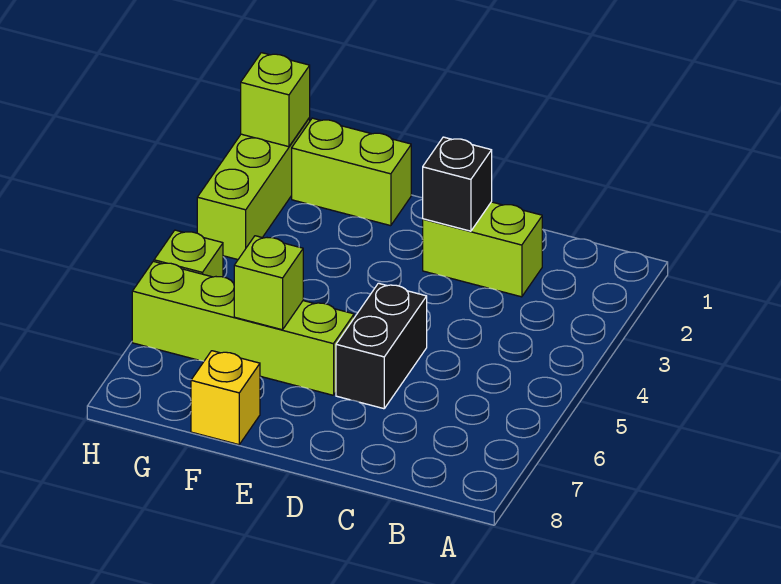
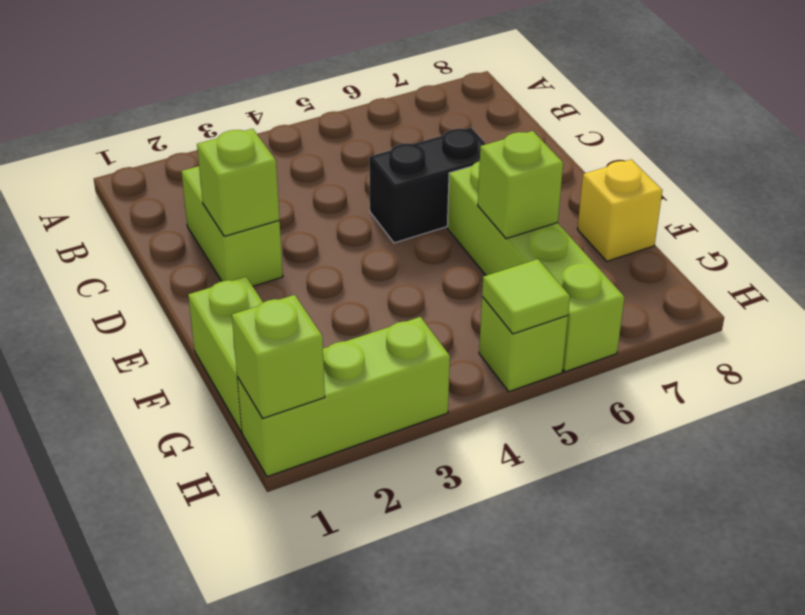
black 1x1 brick [423,137,492,231] -> lime 1x1 brick [197,129,280,236]
none -> lime 1x1 tile [482,259,570,334]

